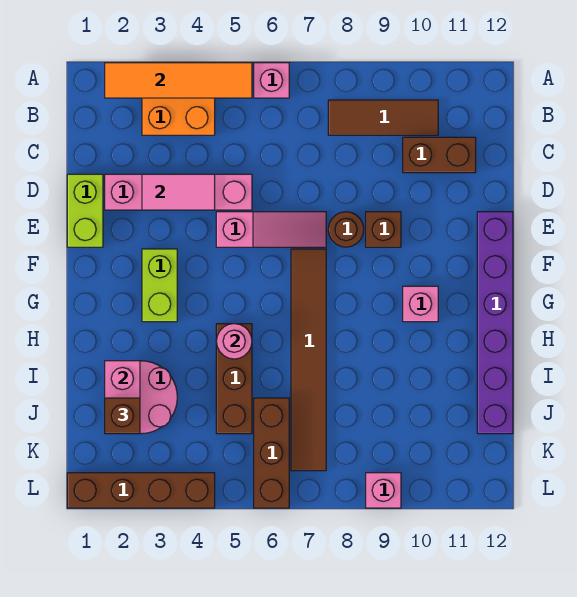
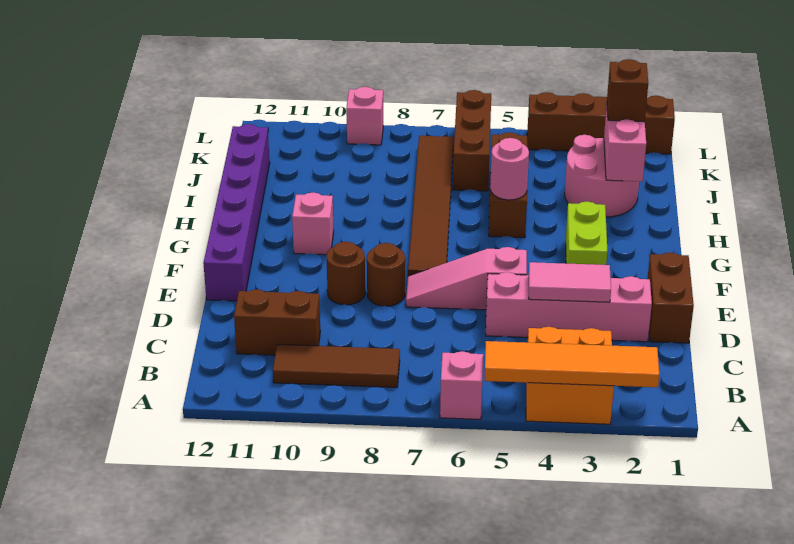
lime 1x2 brick [67,174,103,247] -> brown 1x2 brick [648,252,694,343]
brown 1x1 brick [366,212,401,247] -> brown 1x1 round brick [326,241,365,305]

